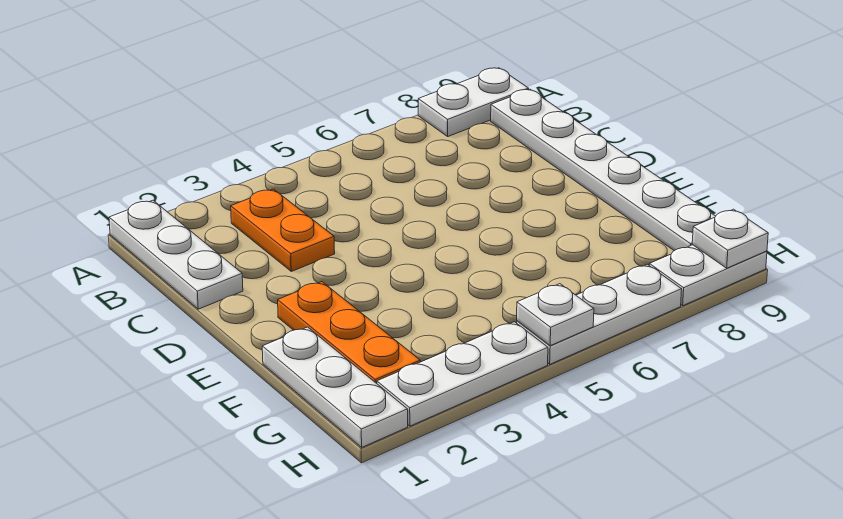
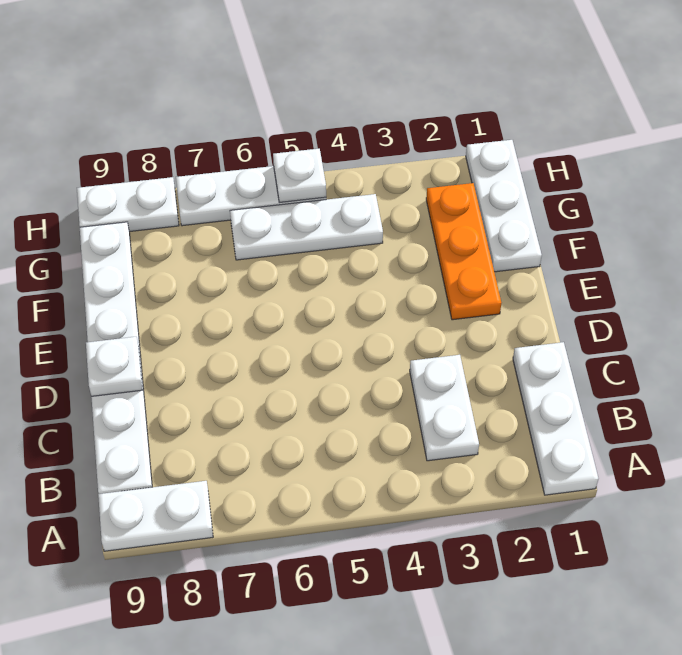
orange 1x2 plate [231,189,335,271] -> white 1x2 plate [410,355,479,461]
white 1x3 plate [377,322,548,426] -> white 1x3 plate moved to [230,194,383,260]
white 1x1 plate [692,209,768,268] -> white 1x1 plate moved to [86,337,142,396]

